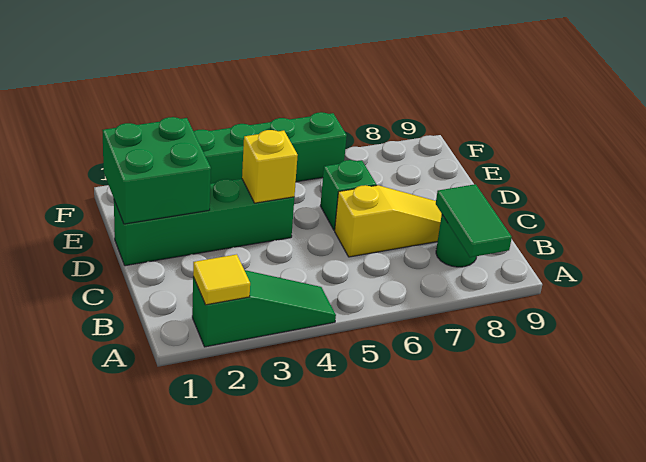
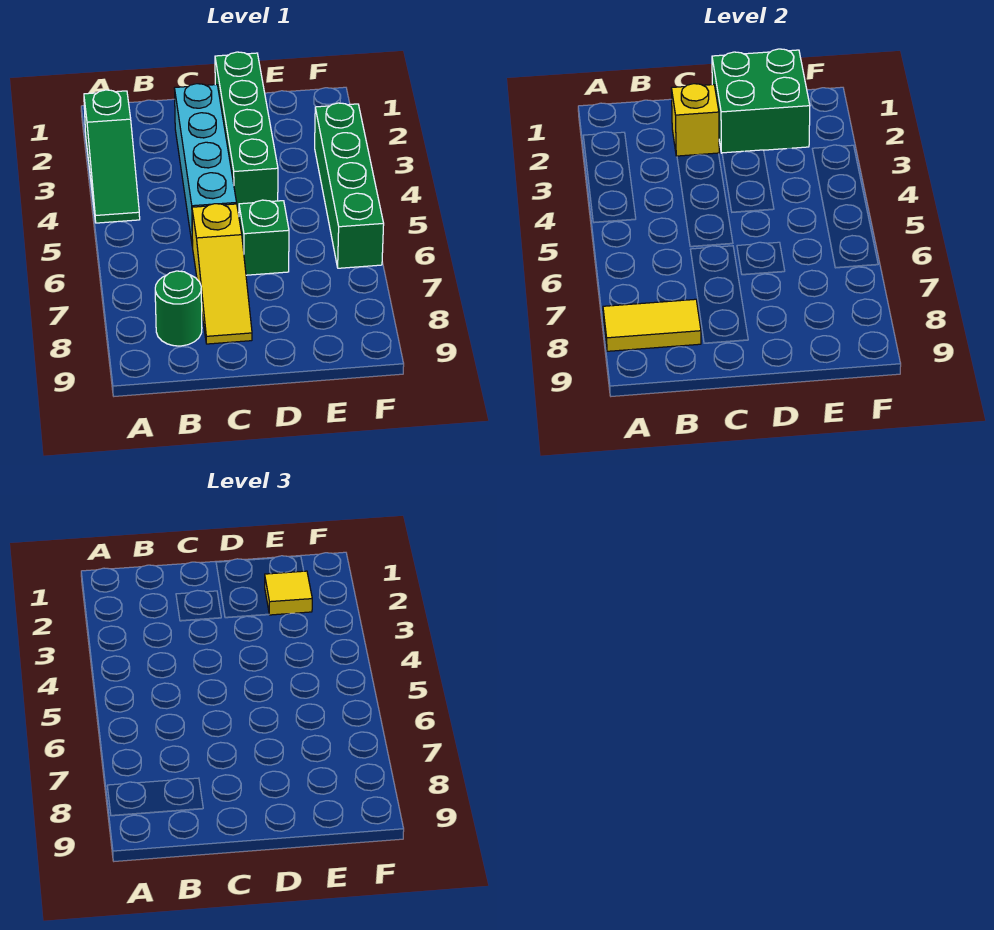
yellow 1x1 tile [193,254,250,305] -> yellow 1x1 tile moved to [265,571,312,615]
green 1x2 tile [436,184,512,257] -> yellow 1x2 tile [603,299,701,351]
none -> cyan 1x4 brick [174,84,237,247]
yellow 1x1 brick [242,130,298,203] -> yellow 1x1 brick moved to [671,84,719,156]

